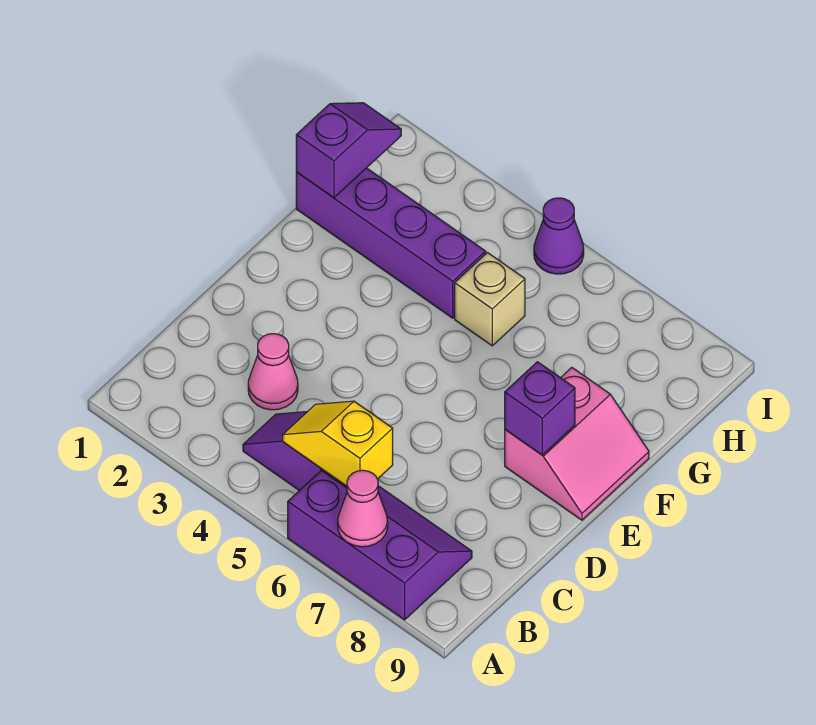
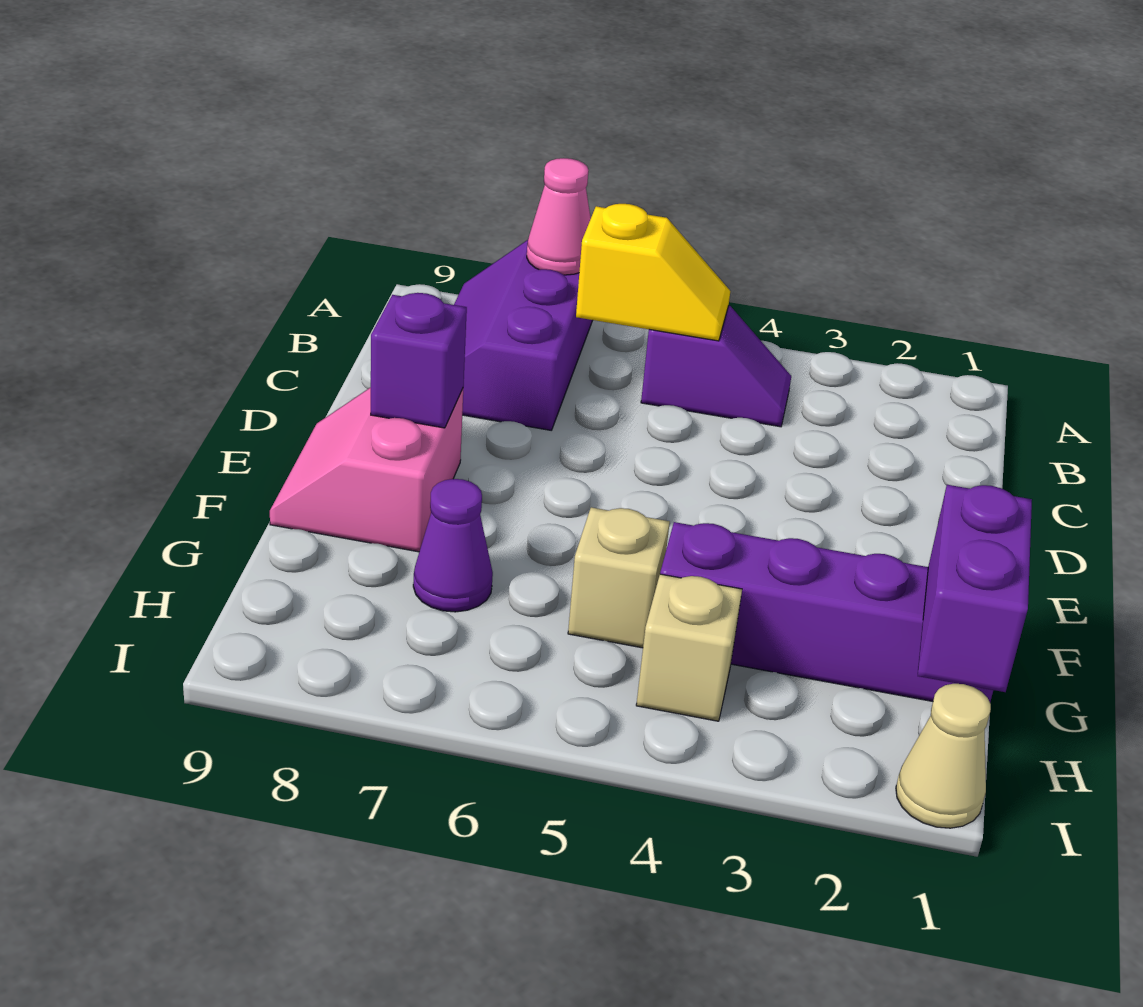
purple 2x3 slope [288,470,472,620] -> purple 2x3 slope turned to [454,240,593,430]
pink 1x1 cone [248,334,298,410] -> none
purple 1x2 slope [296,103,401,198] -> purple 1x2 brick [918,485,1032,692]
none -> tan 1x1 brick [636,574,742,721]
none -> tan 1x1 cone [896,684,991,828]
purple 1x1 cone [534,198,584,274] -> purple 1x1 cone moved to [413,479,493,612]

